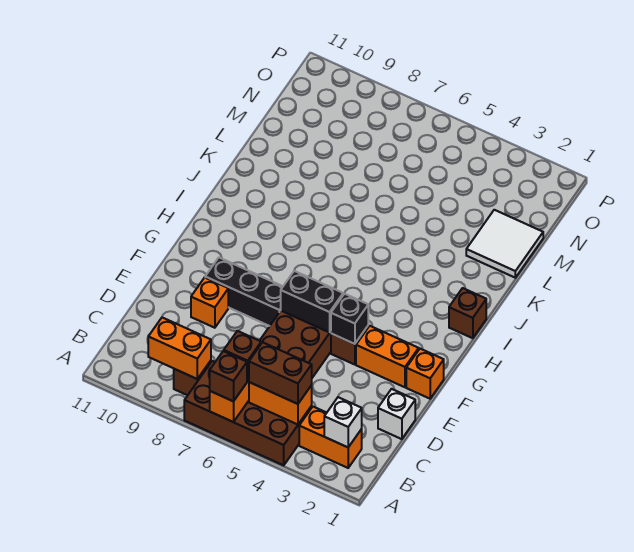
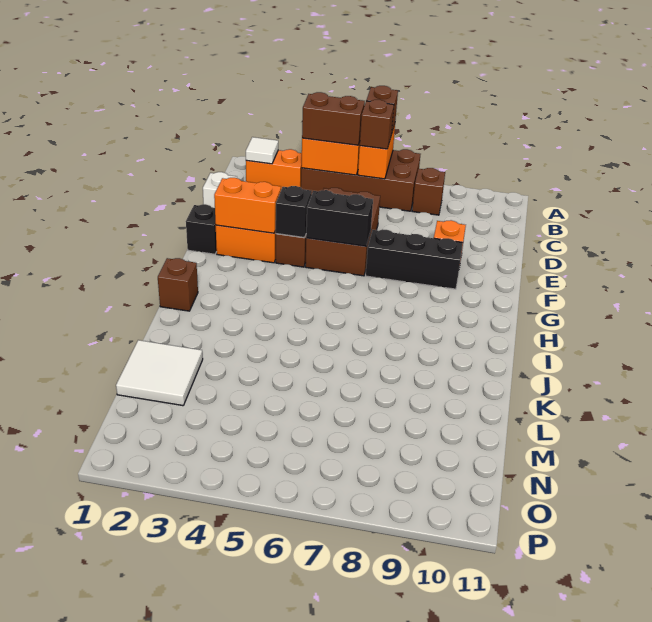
white 1x1 brick [324,397,362,447] -> white 1x1 tile [246,137,278,164]
orange 1x2 brick [148,318,211,379] -> orange 1x2 brick moved to [214,178,281,233]
orange 1x1 brick [406,349,444,399] -> black 1x1 brick [186,204,217,254]

